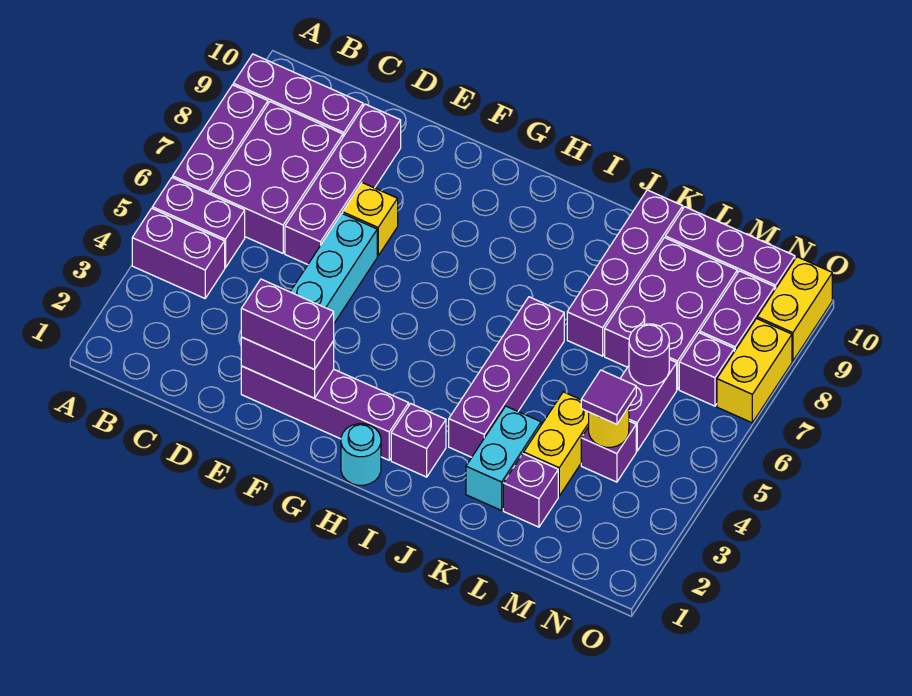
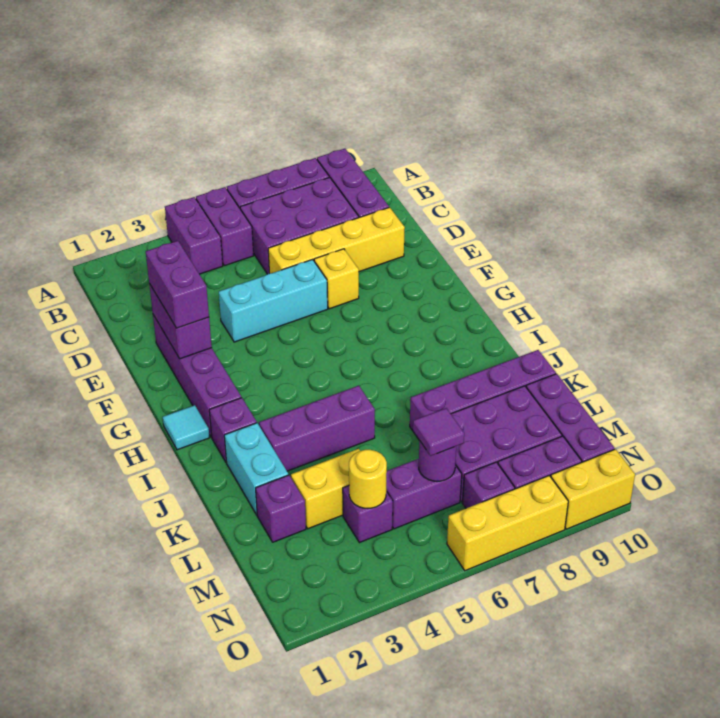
purple 1x4 brick [285,104,401,265] -> yellow 1x4 brick [268,207,405,274]
cyan 1x1 round brick [341,424,381,485] -> cyan 1x1 tile [163,405,210,450]
purple 1x4 brick [449,297,564,457] -> purple 1x3 brick [259,386,375,471]
cyan 1x2 brick [466,406,541,510] -> cyan 1x2 brick turned to [224,423,288,515]
purple 1x1 tile [581,370,636,424] -> purple 1x1 tile moved to [413,408,464,456]
yellow 1x2 brick [717,319,792,423] -> yellow 1x3 brick [447,476,568,571]

